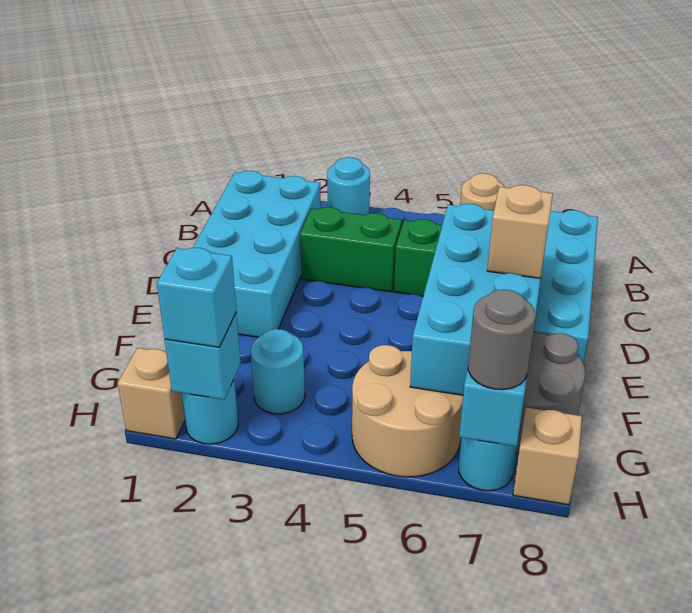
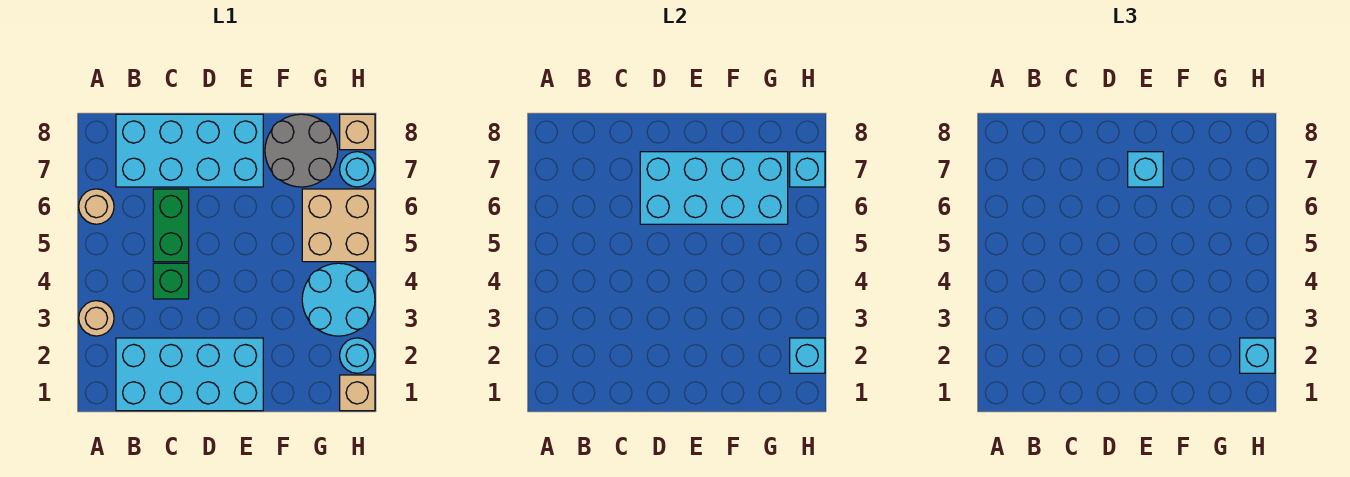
cyan 1x1 round brick [327,157,370,215] -> tan 1x1 round brick [79,301,114,336]
green 1x2 brick [300,207,402,292] -> green 1x1 brick [153,263,189,299]
tan 1x1 brick [487,185,553,278] -> cyan 1x1 brick [1128,152,1163,187]
cyan 1x1 round brick [251,329,305,414] -> cyan 2x2 round brick [302,263,375,336]
tan 2x2 round brick [352,345,463,477] -> tan 2x2 brick [302,189,375,262]
grey 1x1 round brick [468,290,536,390] -> none

